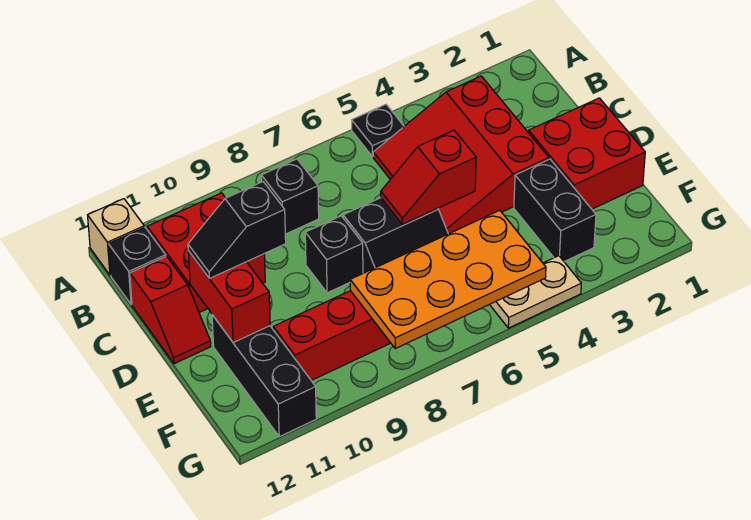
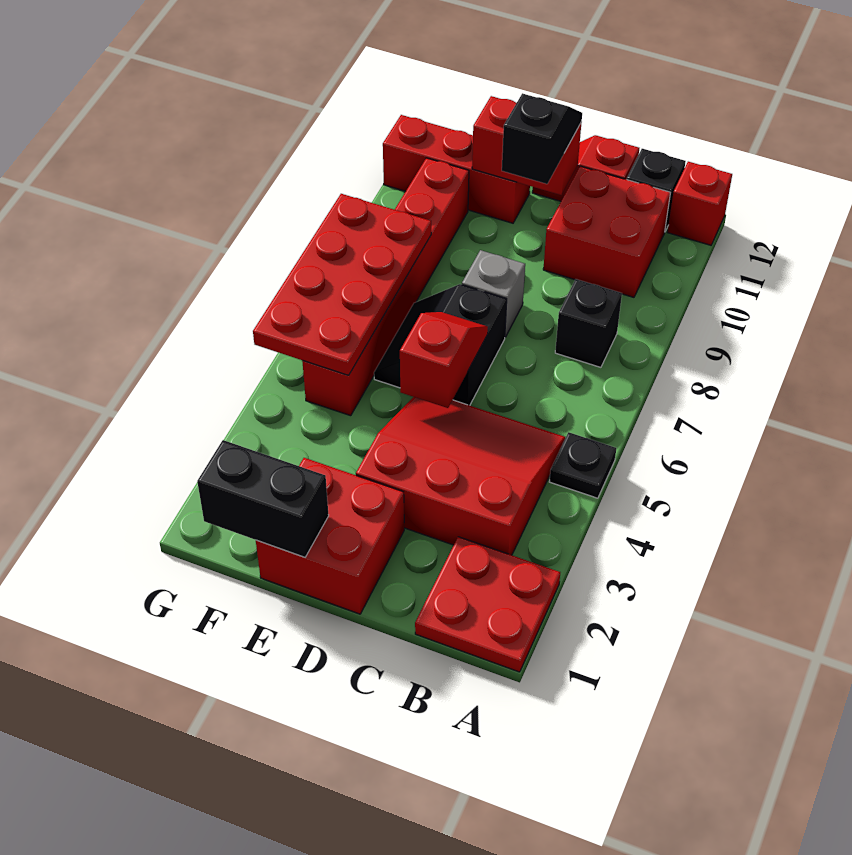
none -> red 2x2 plate [415,537,560,672]
tan 1x1 brick [88,199,144,275] -> red 1x1 brick [668,162,732,245]
black 1x1 brick [305,216,363,293] -> grey 1x1 brick [462,250,525,337]
black 1x2 brick [514,159,596,262] -> black 1x2 brick moved to [197,440,329,557]
black 1x3 brick [212,315,316,437] -> red 1x3 brick [383,115,530,223]
orange 2x4 plate [350,210,546,349] -> red 2x4 plate [253,194,431,375]
tan 1x2 plate [490,256,581,328] -> none

